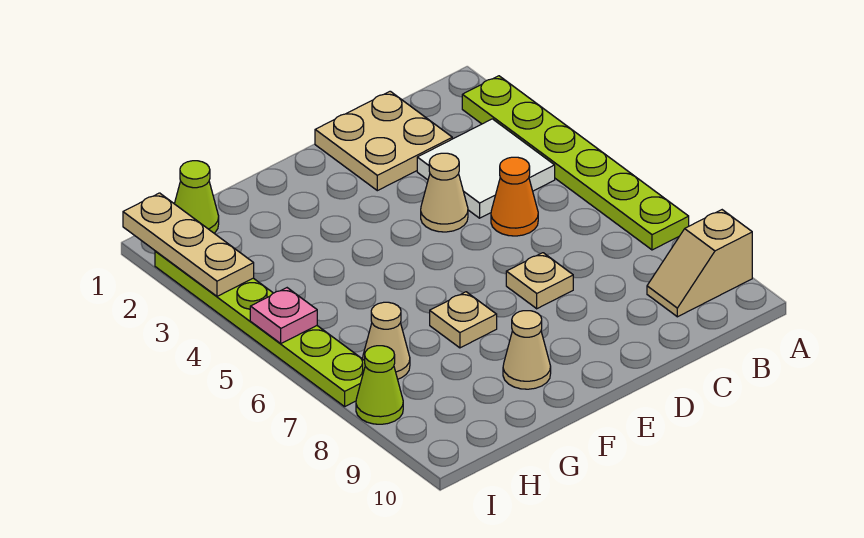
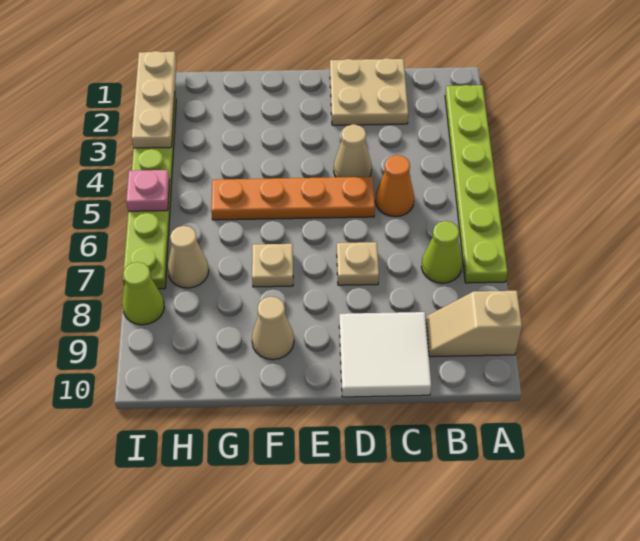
white 2x2 tile [417,119,555,218] -> white 2x2 tile moved to [339,312,431,397]
none -> orange 1x4 plate [211,177,375,220]
lime 1x1 cone [174,161,219,233] -> lime 1x1 cone moved to [422,221,462,283]

